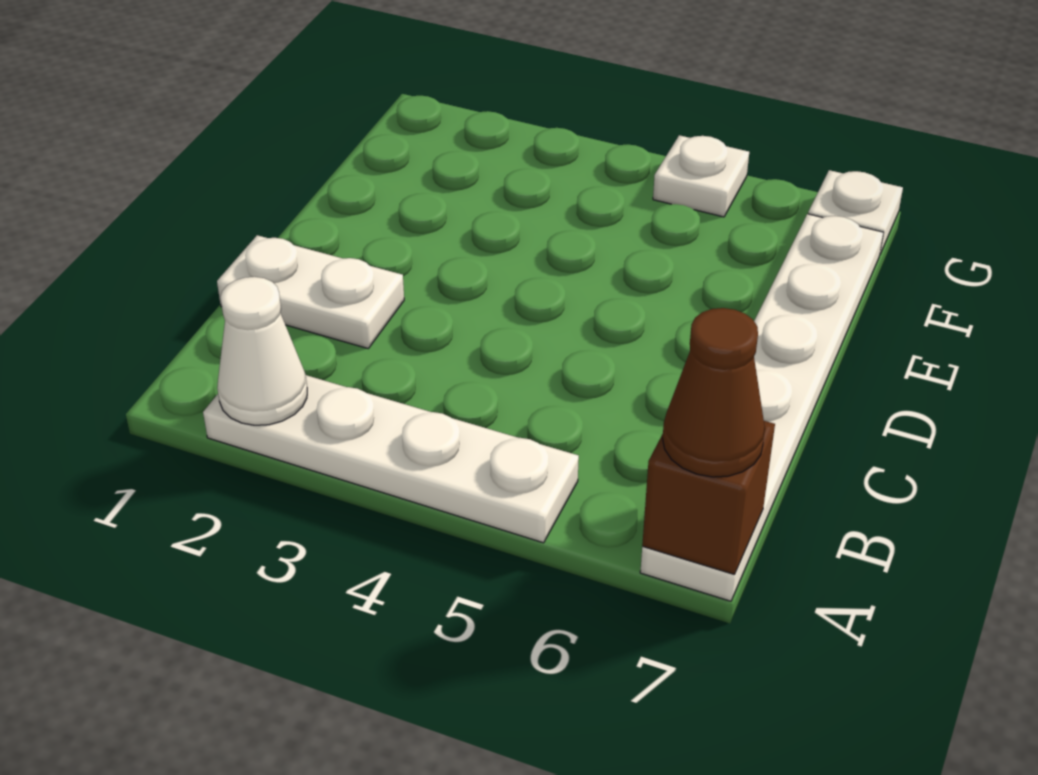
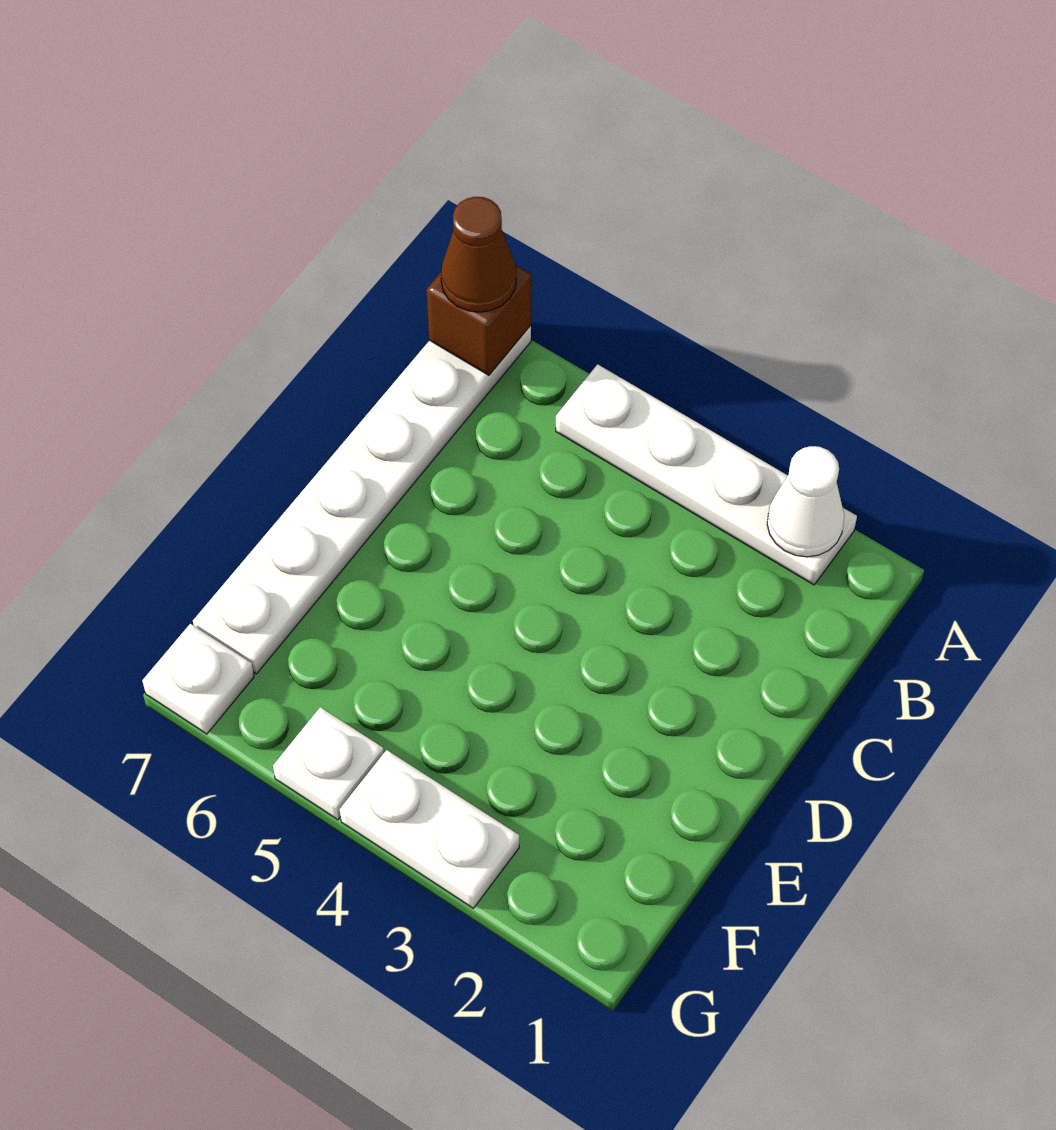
white 1x2 plate [217,235,404,348] -> white 1x2 plate moved to [340,750,519,908]

